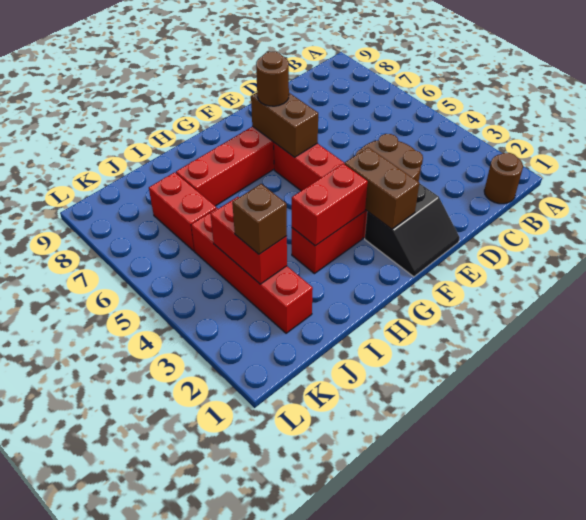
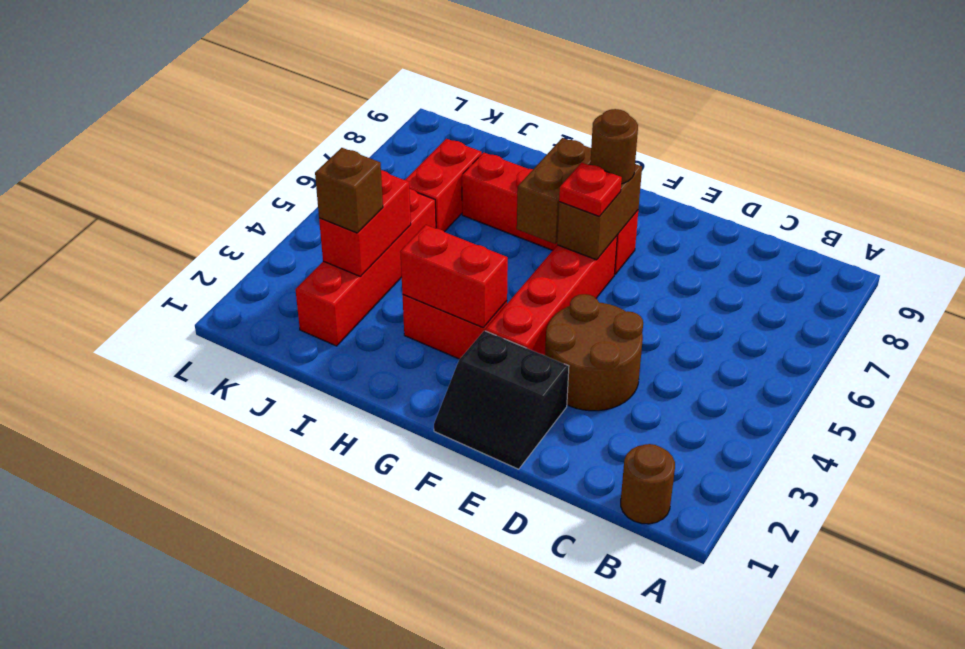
brown 1x2 brick [344,147,419,229] -> brown 1x2 brick moved to [517,138,591,244]
none -> red 1x1 plate [559,163,622,217]

